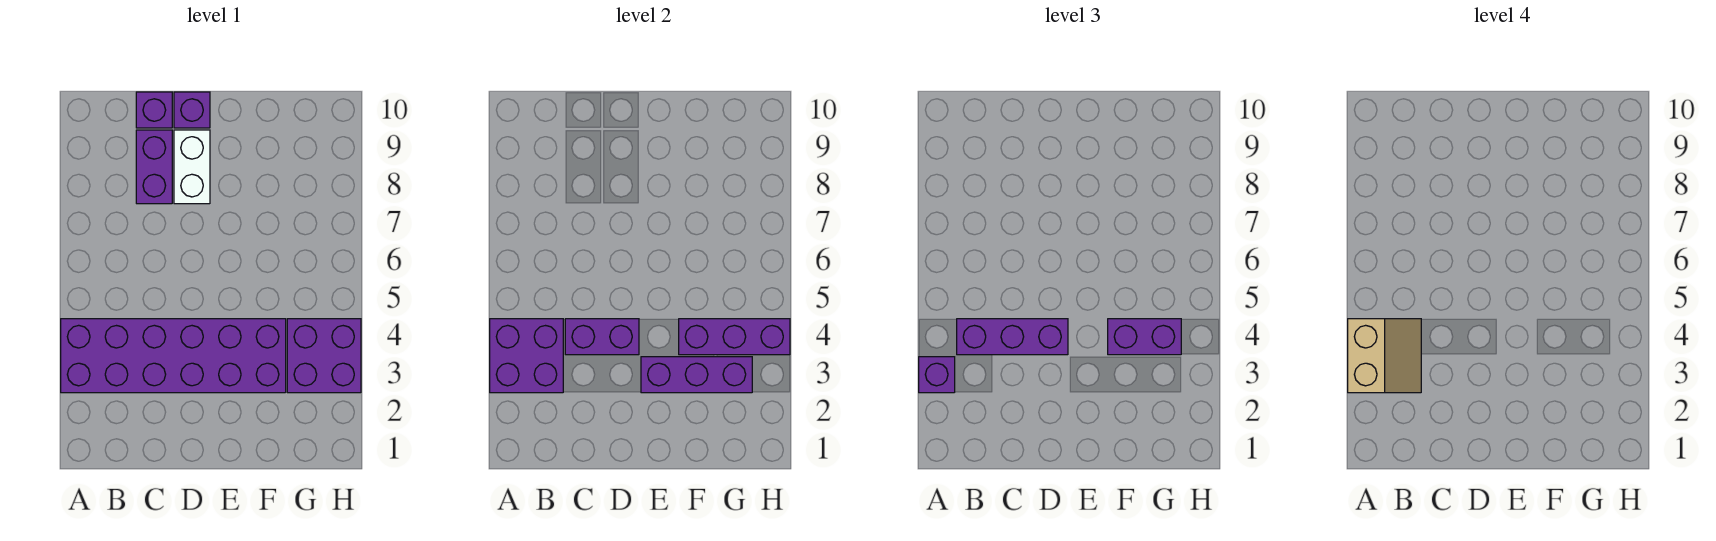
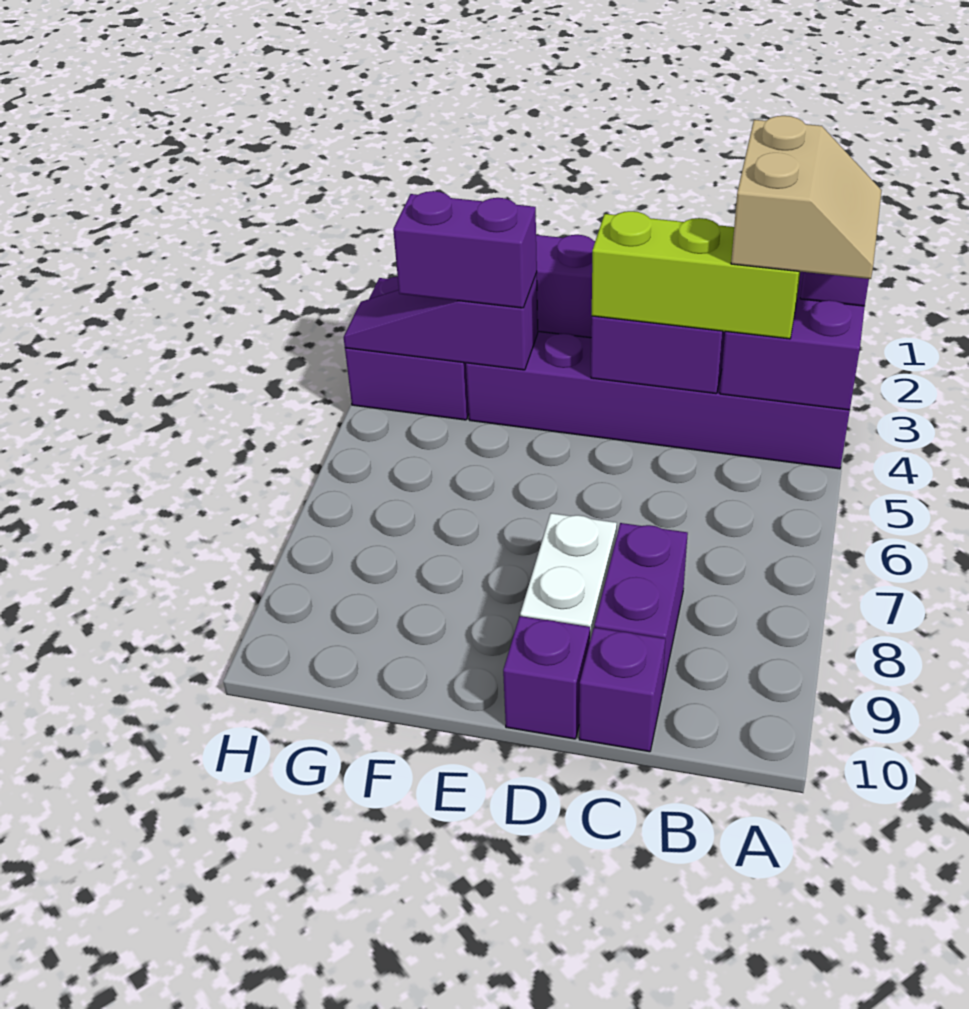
tan 2x2 slope [1348,319,1421,393] -> tan 2x2 slope turned to [731,116,882,279]
purple 1x3 brick [957,319,1068,355] -> lime 1x3 brick [592,211,800,339]
purple 1x3 brick [679,319,790,355] -> purple 1x3 slope [344,273,538,370]

